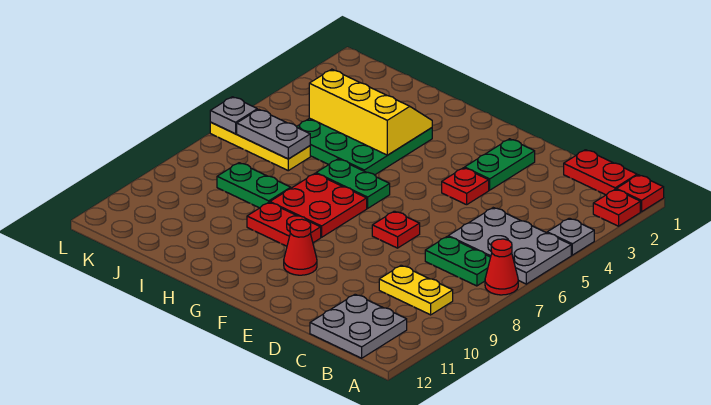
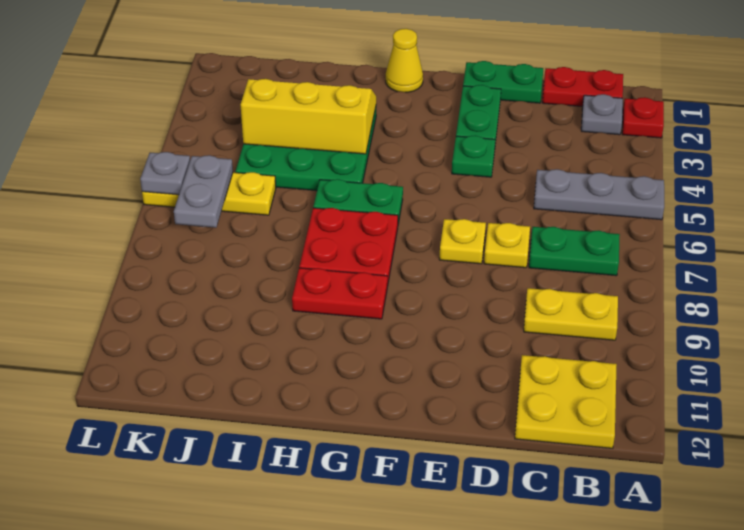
red 1x1 plate [616,175,664,212] -> none
grey 1x1 plate [547,218,594,255] -> grey 1x1 plate moved to [581,94,623,135]
grey 2x3 plate [448,208,571,284] -> grey 1x3 plate [534,169,664,220]
red 1x1 cone [485,239,518,295] -> none
grey 2x2 plate [310,294,407,358] -> yellow 2x2 plate [515,355,617,448]
none -> yellow 1x1 plate [484,223,530,268]
red 1x1 plate [442,168,489,205] -> green 1x1 plate [452,135,495,177]
red 1x1 plate [372,211,420,248] -> yellow 1x1 plate [439,219,486,264]
red 1x1 cone [284,219,317,275] -> none
none -> yellow 1x1 cone [386,29,423,92]
green 1x2 plate [217,163,291,208] -> green 1x2 plate moved to [463,61,543,103]
grey 1x2 plate [237,109,310,159] -> grey 1x2 plate turned to [174,155,233,228]

